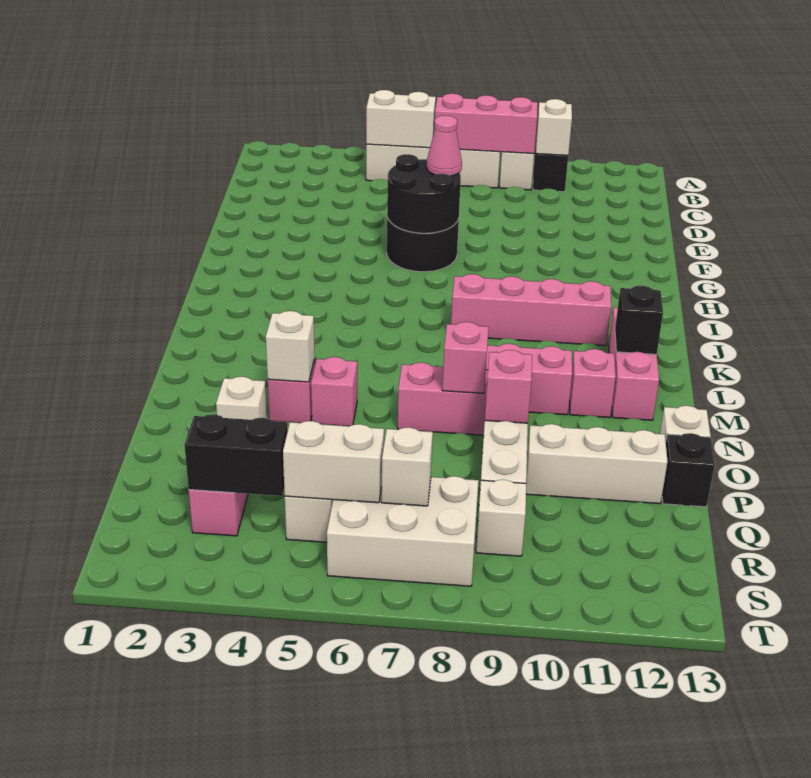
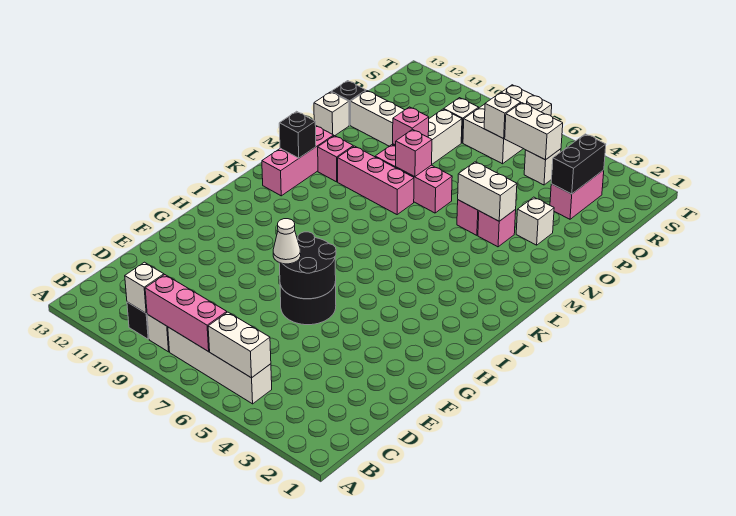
pink 1x1 cone [427,116,462,176] -> white 1x1 cone [273,219,301,264]
pink 1x4 brick [451,274,611,346] -> none
white 1x1 brick [266,311,315,382] -> white 1x2 brick [458,162,517,221]
black 1x2 brick [184,414,288,496] -> black 1x2 brick turned to [551,134,606,194]
white 2x3 brick [327,476,479,586] -> white 2x3 brick turned to [463,85,552,164]

